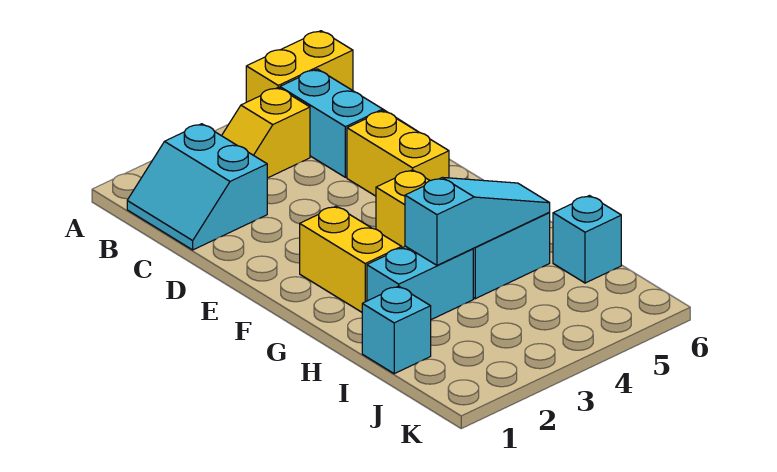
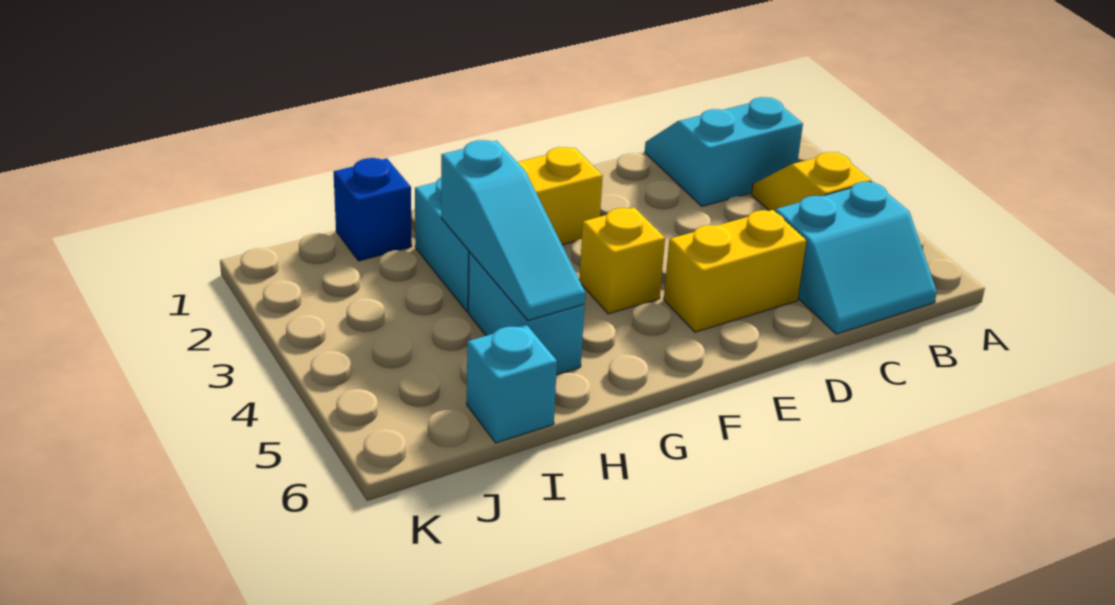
yellow 1x2 brick [246,31,353,102] -> none
cyan 1x1 brick [362,286,431,374] -> blue 1x1 brick [333,158,412,261]

